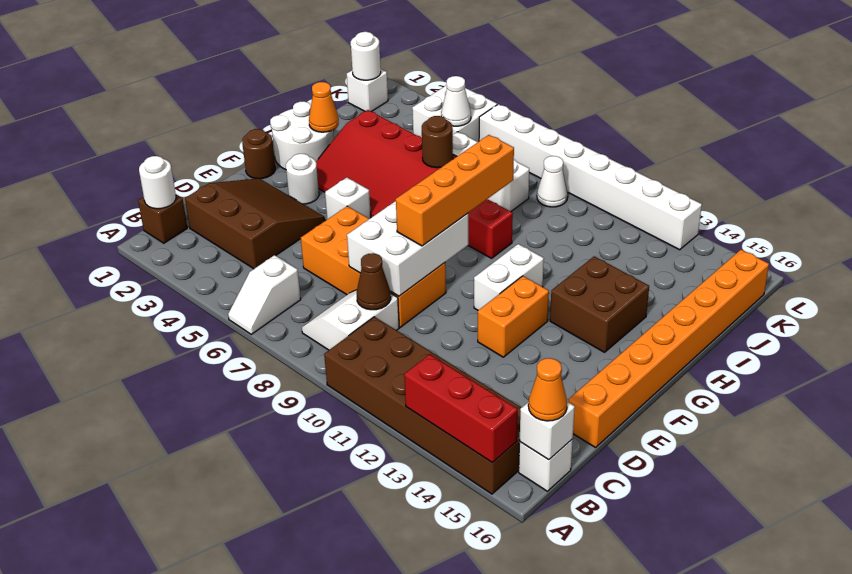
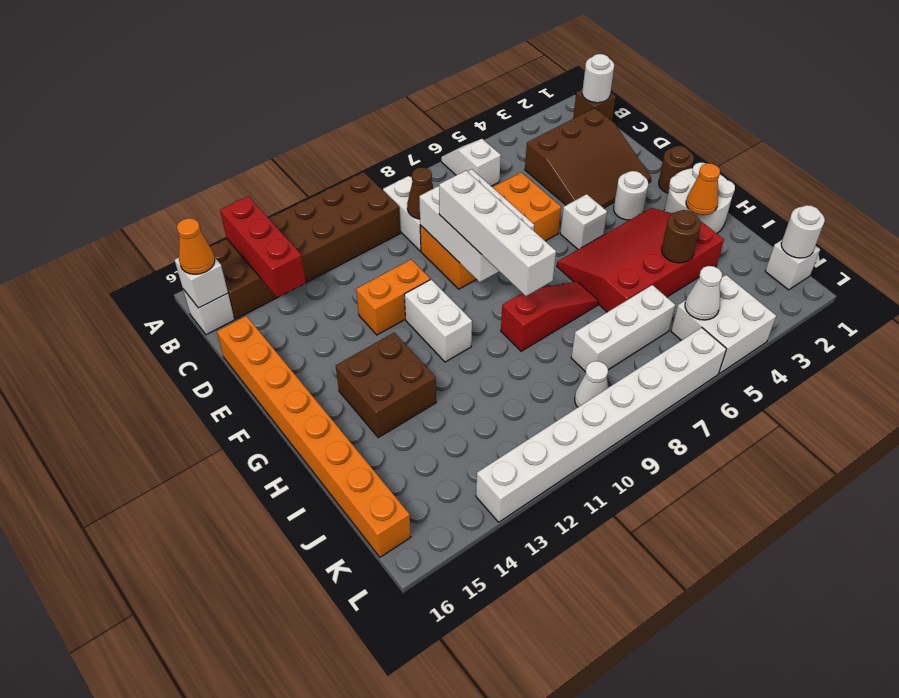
red 1x3 brick [404,354,518,463] -> red 1x3 brick turned to [220,196,306,298]
orange 1x4 brick [396,135,514,246] -> white 1x4 brick [439,171,556,296]
orange 1x2 brick [478,276,549,357] -> orange 1x2 brick turned to [356,259,430,335]
brown 1x1 round brick [422,116,453,168] -> brown 1x1 round brick moved to [662,210,701,263]

